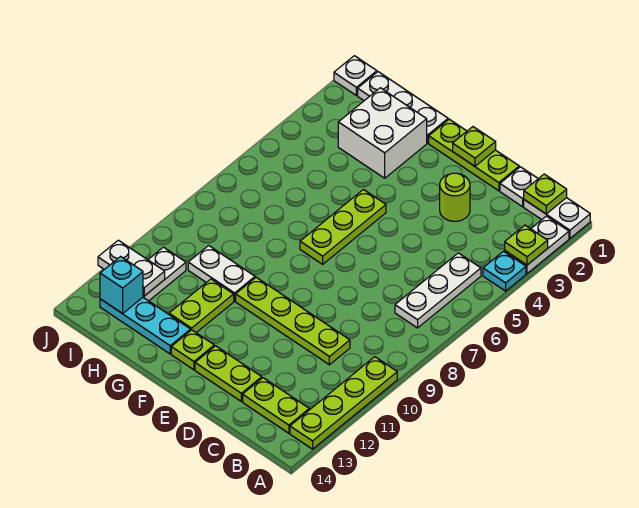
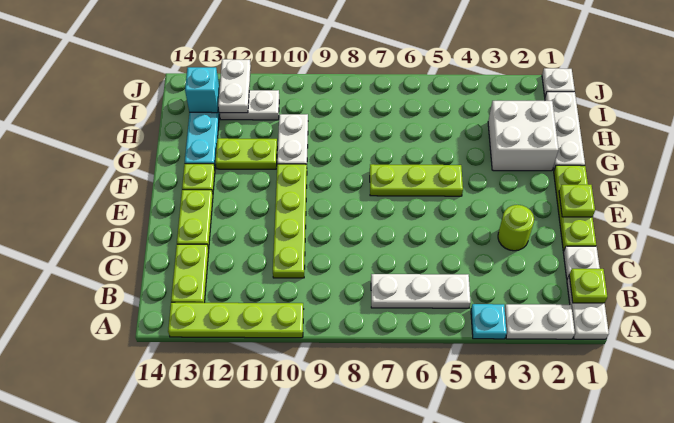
lime 1x1 plate [505,225,548,265] -> none

